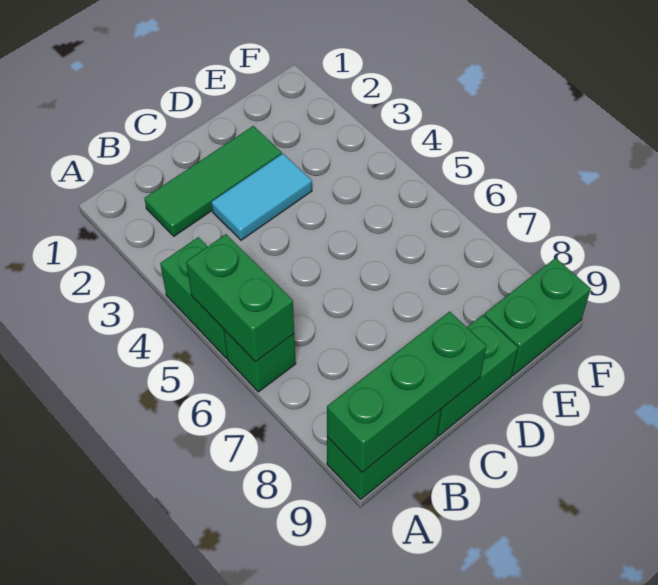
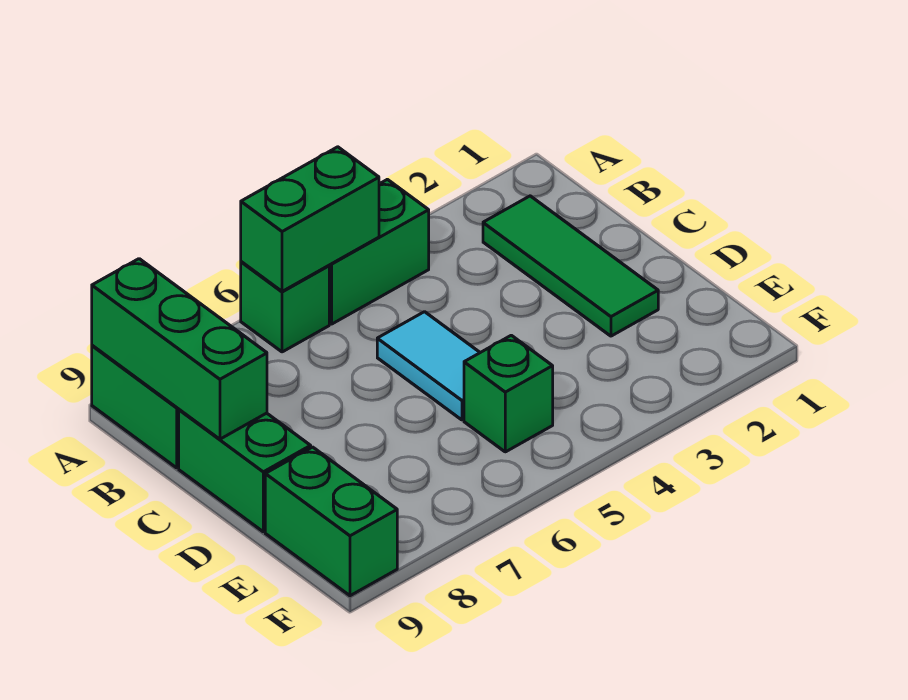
cyan 1x2 tile [211,154,312,240] -> cyan 1x2 tile moved to [377,312,480,420]
none -> green 1x1 brick [464,335,553,452]

